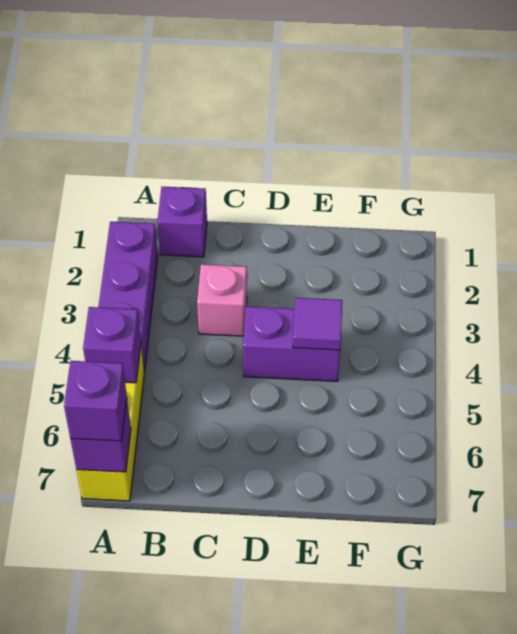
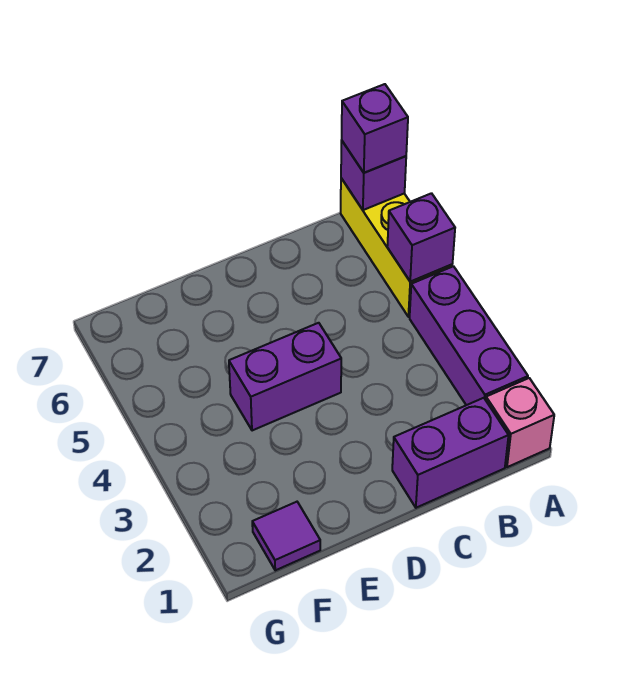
purple 1x1 brick [157,187,207,257] -> purple 1x2 brick [392,398,509,508]
pink 1x1 brick [197,264,247,336] -> pink 1x1 brick moved to [486,378,554,467]
purple 1x1 tile [293,298,342,350] -> purple 1x1 tile moved to [252,502,320,570]

